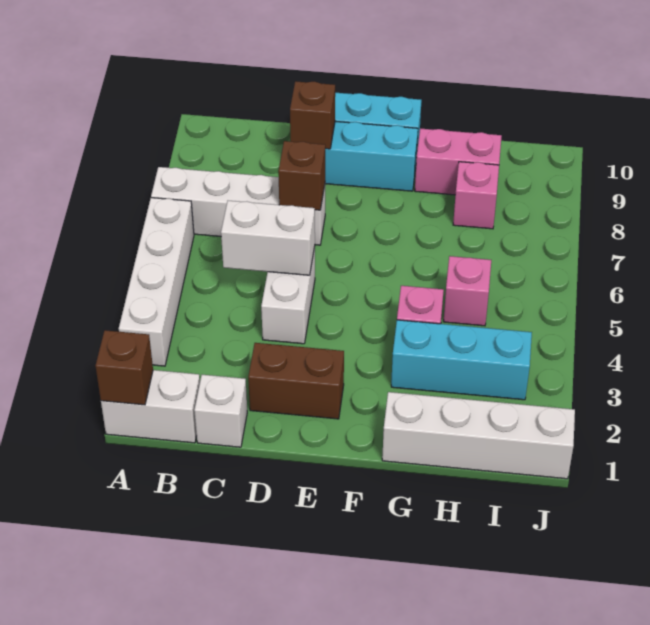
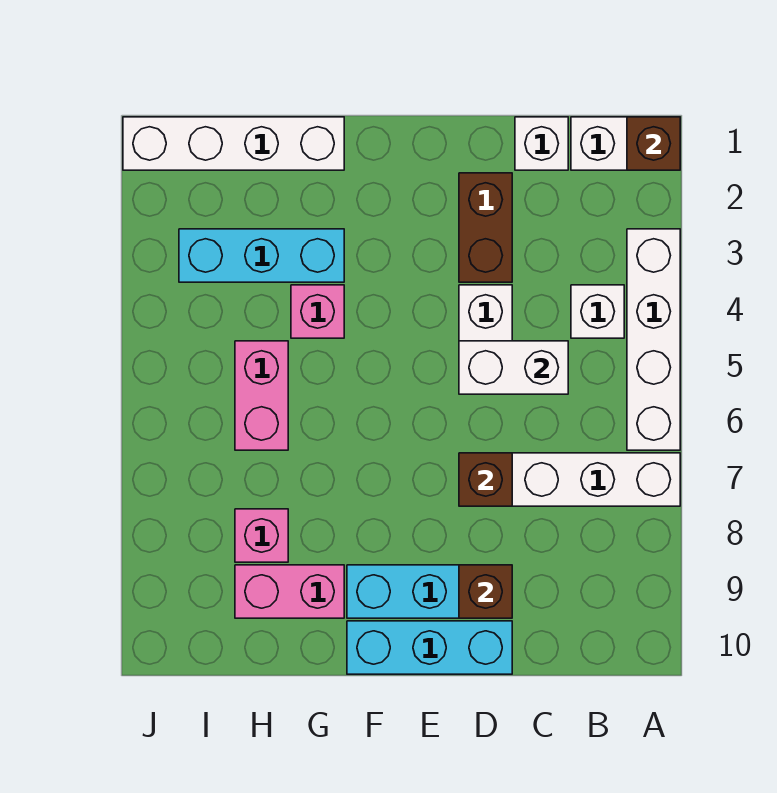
none -> white 1x1 brick [571,285,624,338]
brown 1x2 brick [248,343,344,419] -> brown 1x2 brick turned to [459,173,512,282]
pink 1x1 brick [443,256,491,326] -> pink 1x2 brick [235,341,288,450]

